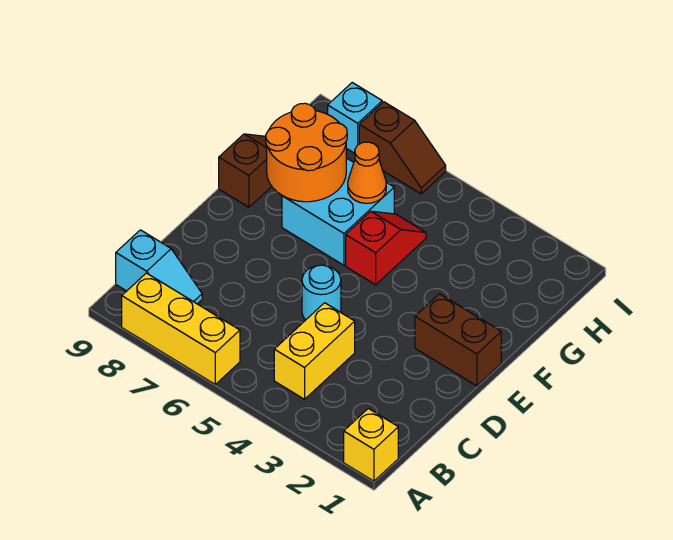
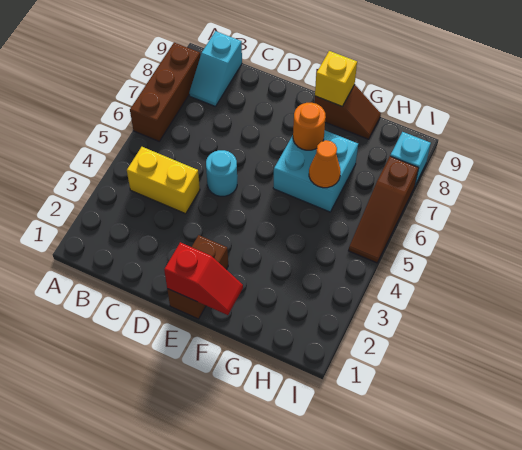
yellow 1x1 brick [344,408,398,481] -> yellow 1x1 brick moved to [315,51,357,106]
yellow 1x3 brick [122,273,240,384] -> brown 1x3 brick [130,43,200,141]
red 1x2 slope [346,211,426,285] -> red 1x2 slope moved to [164,242,243,315]
orange 2x2 round brick [266,103,347,202] -> orange 1x1 round brick [293,103,326,150]
brown 1x2 slope [359,102,446,194] -> brown 1x3 slope [349,156,419,263]

